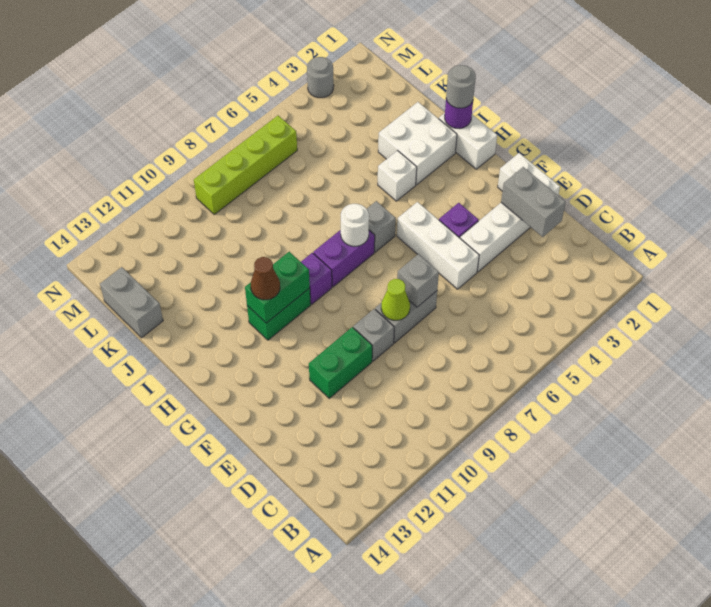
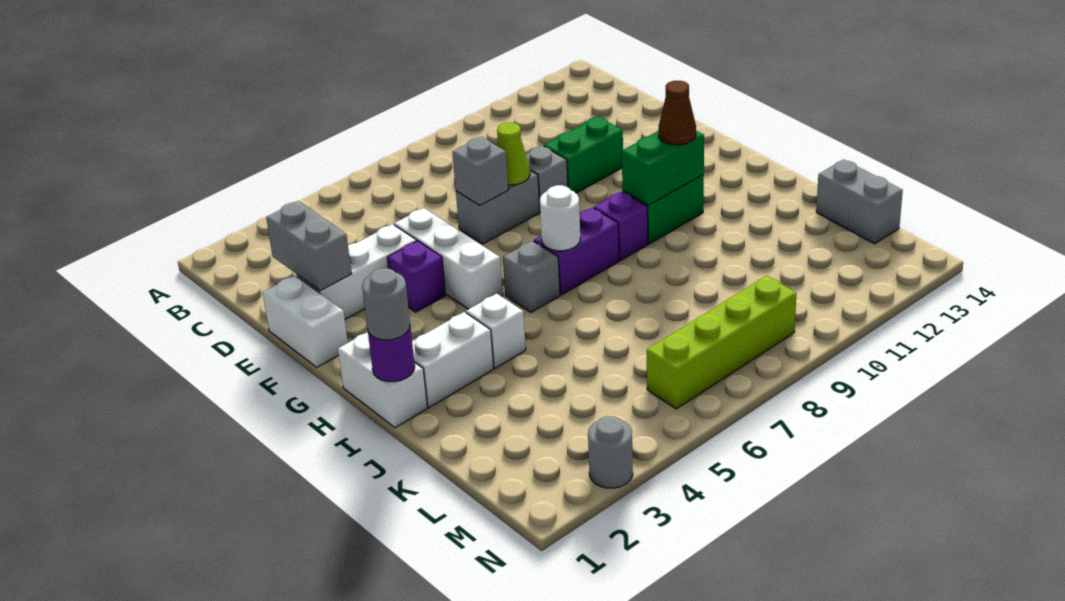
white 2x2 brick [378,102,457,185] -> white 1x2 brick [412,312,494,407]

